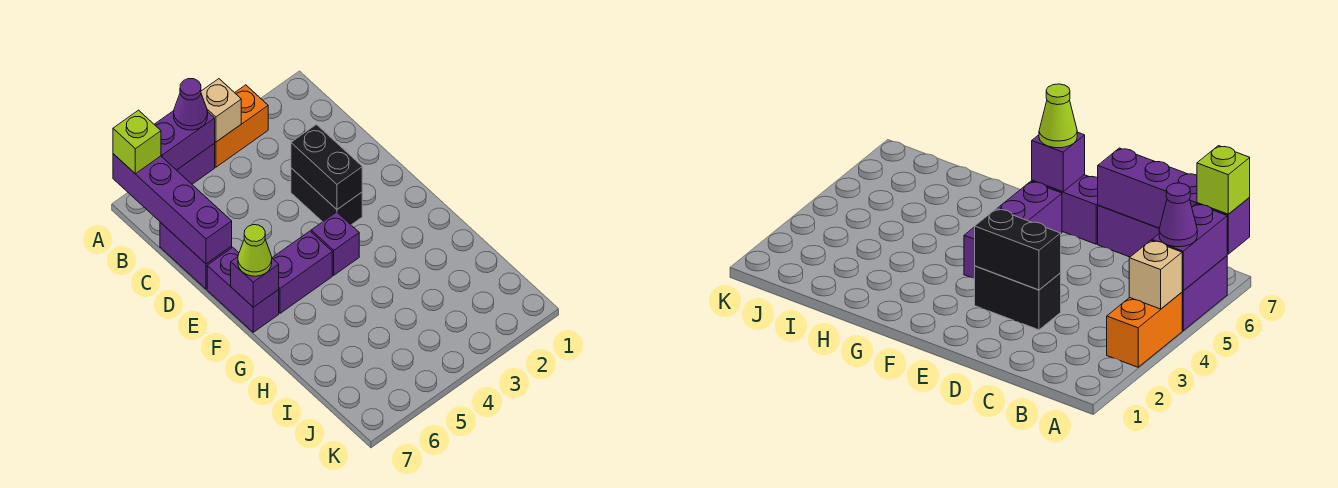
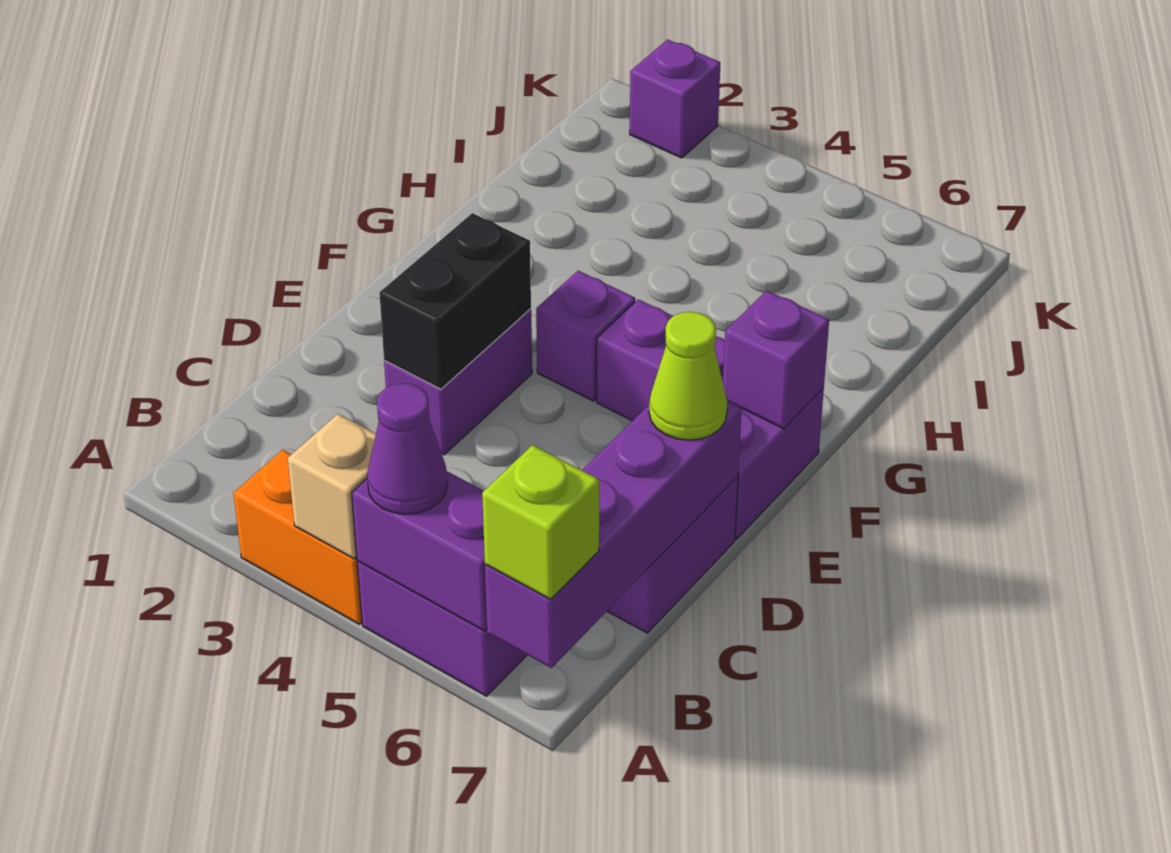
black 1x2 brick [291,168,362,225] -> purple 1x2 brick [384,309,532,455]
lime 1x1 cone [238,225,272,276] -> lime 1x1 cone moved to [649,312,727,440]
none -> purple 1x1 brick [630,40,720,158]

